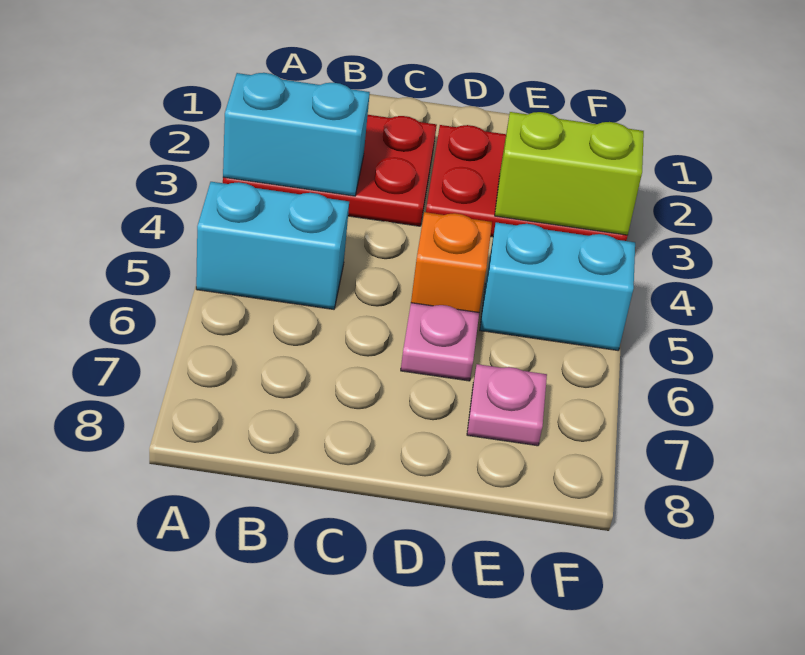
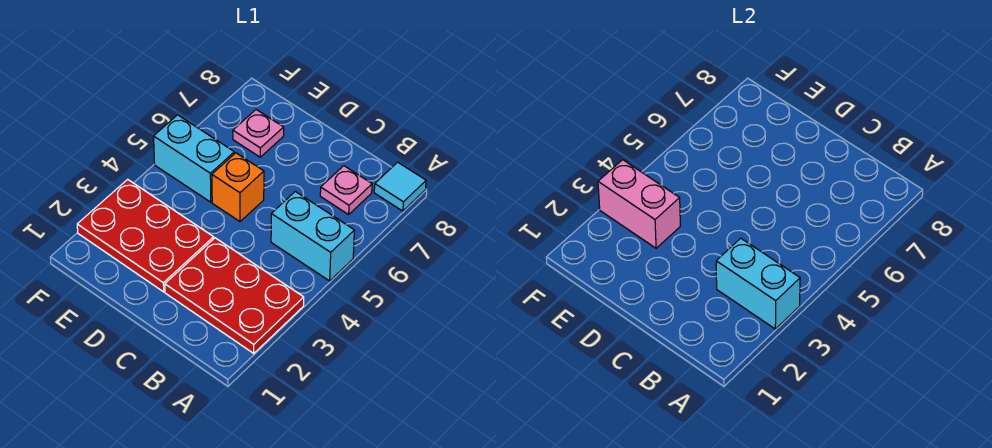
none -> cyan 1x1 tile [374,162,426,211]
pink 1x1 plate [401,303,479,381] -> pink 1x1 plate moved to [320,166,372,214]
lime 1x2 brick [495,112,644,235] -> pink 1x2 brick [598,160,680,248]

